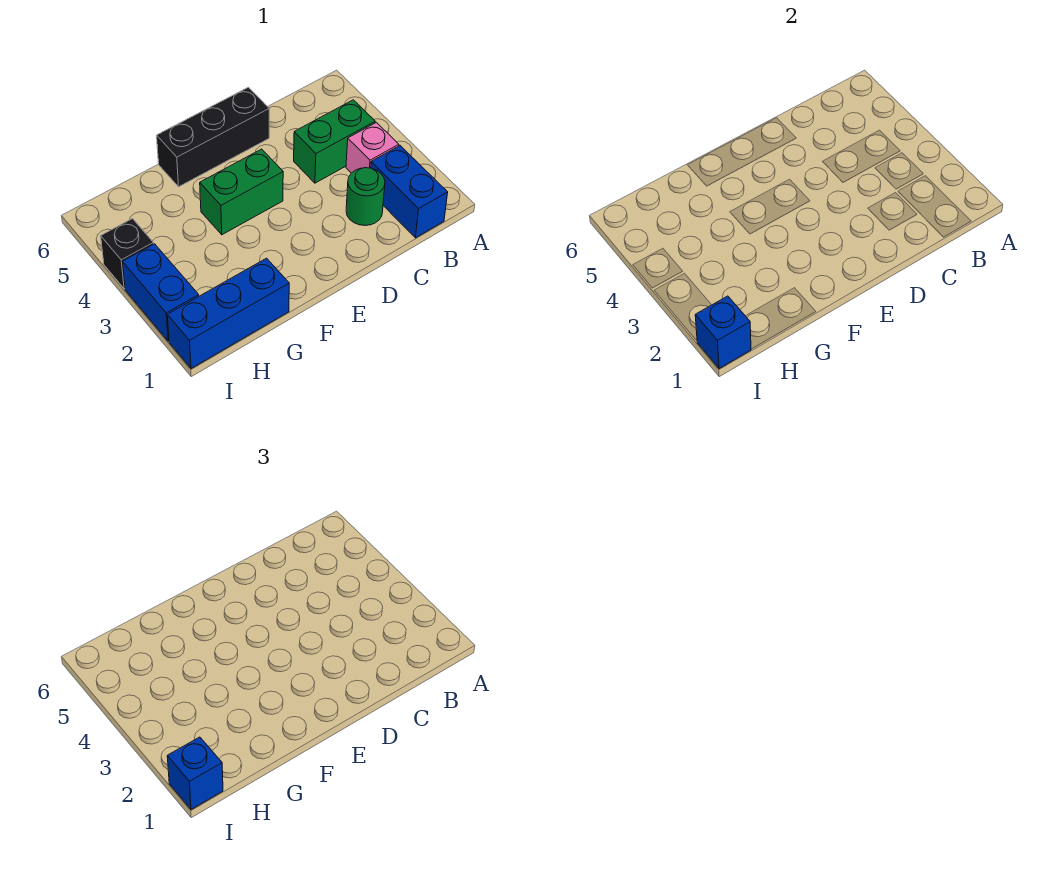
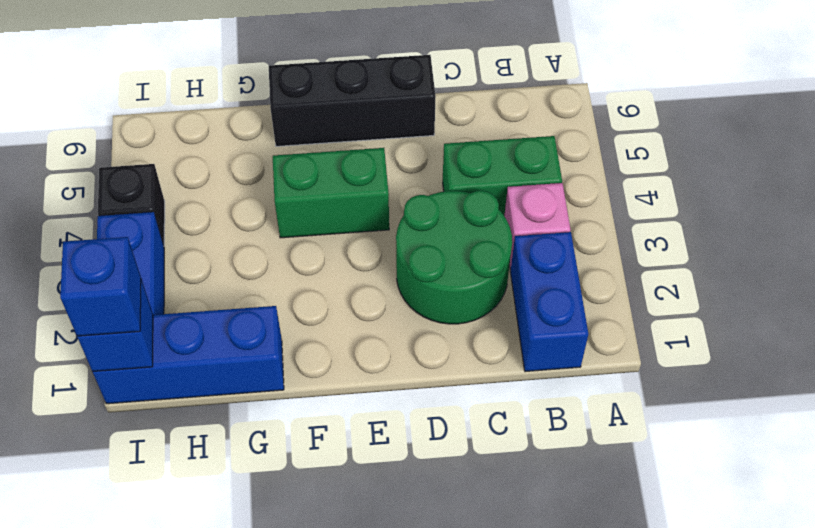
green 1x1 round brick [346,168,385,225] -> green 2x2 round brick [396,191,512,324]

